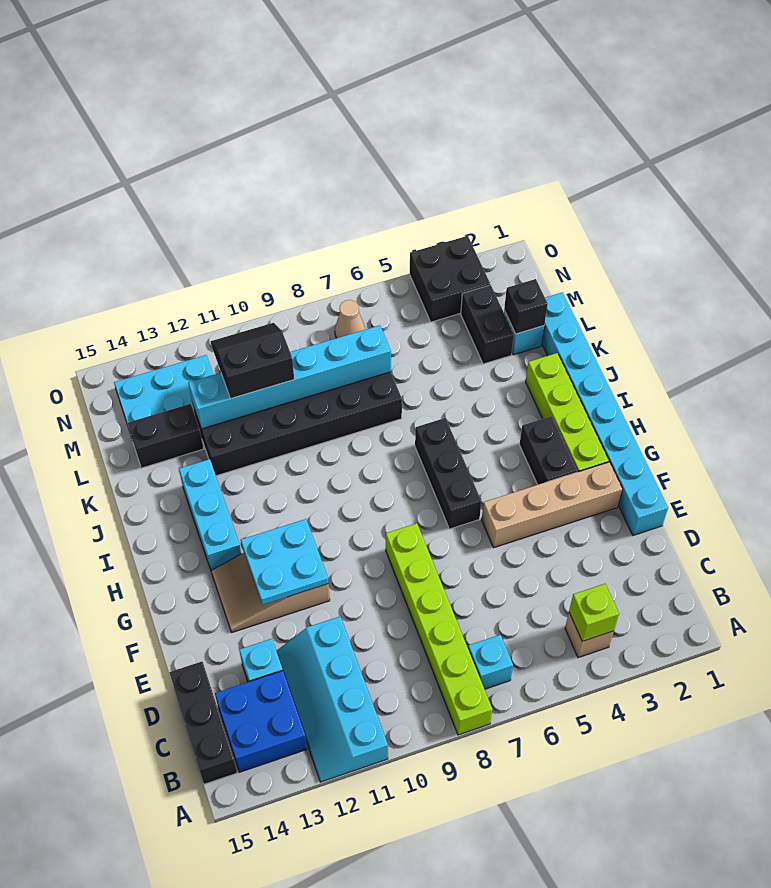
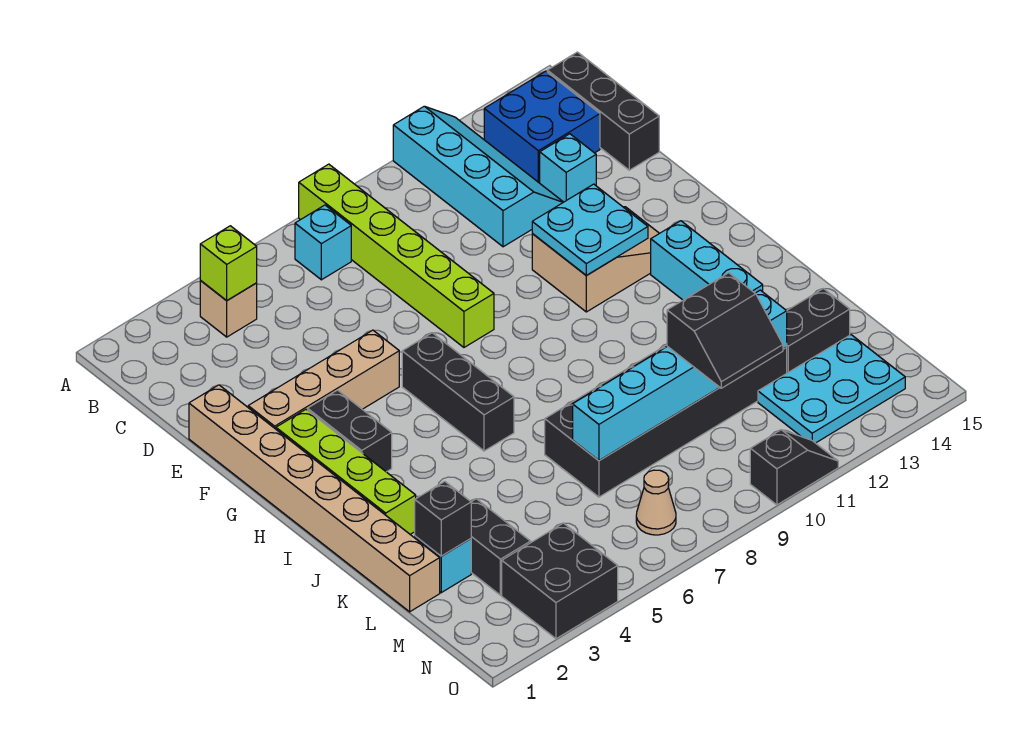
cyan 1x8 brick [542,292,668,535] -> tan 1x8 brick [189,385,440,612]
none -> black 1x2 slope [750,430,838,505]

